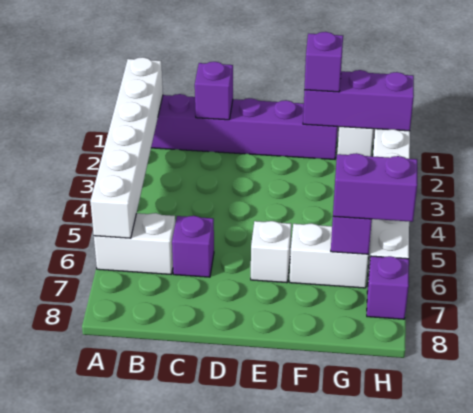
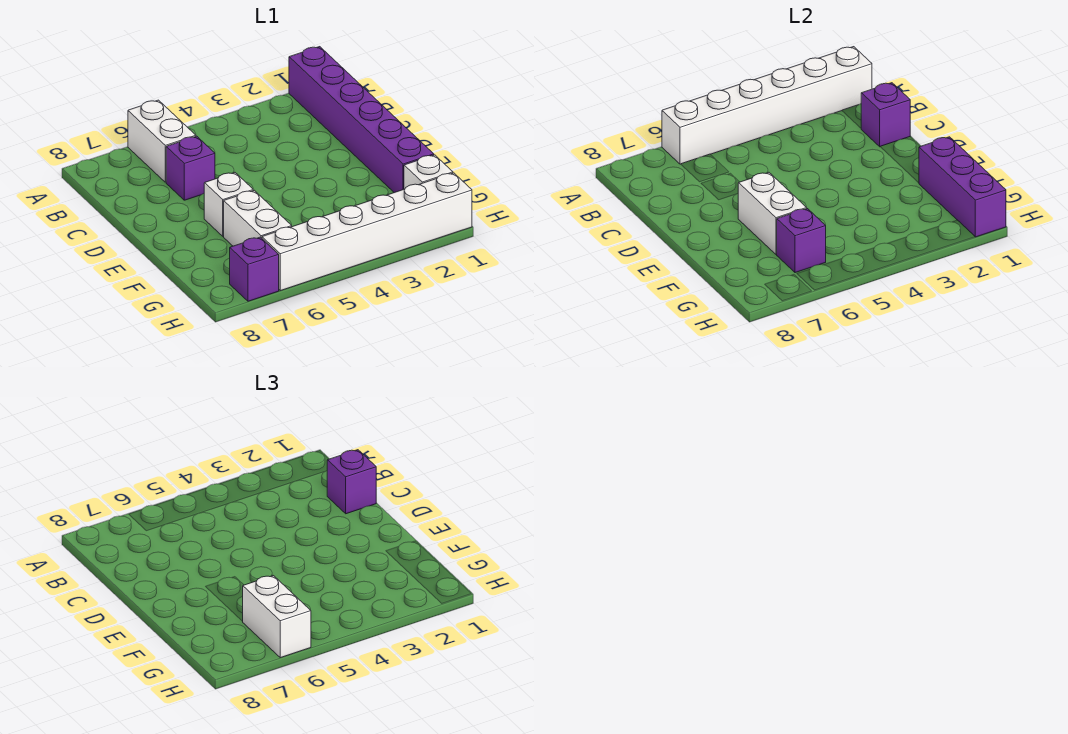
none -> white 1x2 brick [738,173,807,254]
purple 1x1 brick [304,32,343,92] -> purple 1x1 brick moved to [327,450,376,514]
purple 1x2 brick [333,153,417,222] -> white 1x2 brick [243,576,311,658]

